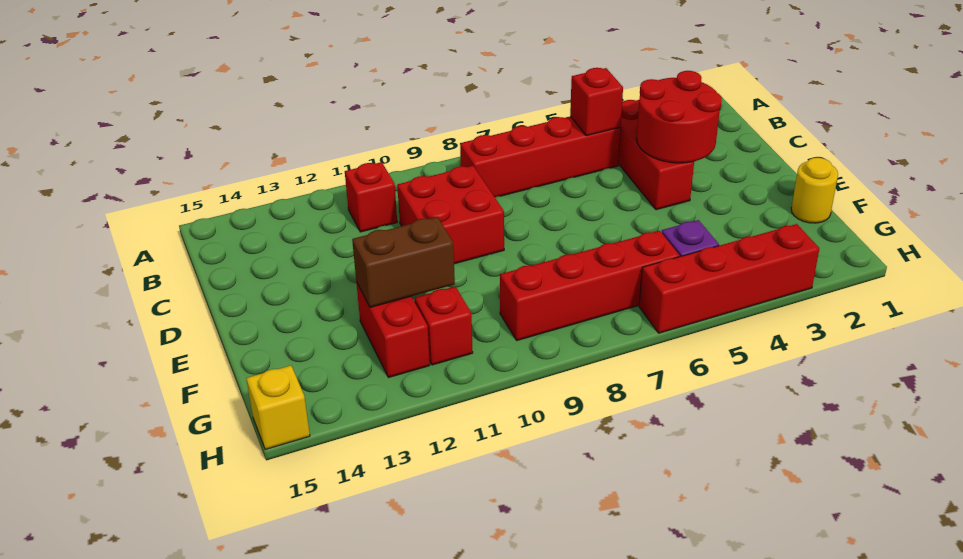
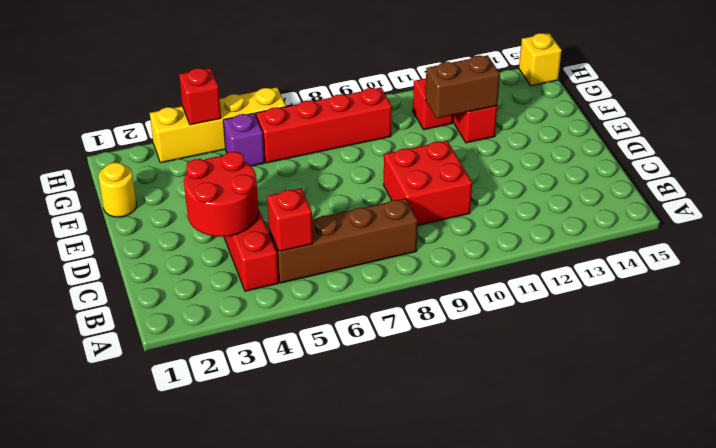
red 1x4 brick [460,116,621,197] -> brown 1x4 brick [269,198,418,283]
red 1x1 brick [345,162,397,232] -> red 1x1 brick moved to [179,68,221,125]
red 1x4 brick [639,224,819,333] -> yellow 1x4 brick [150,87,286,163]

